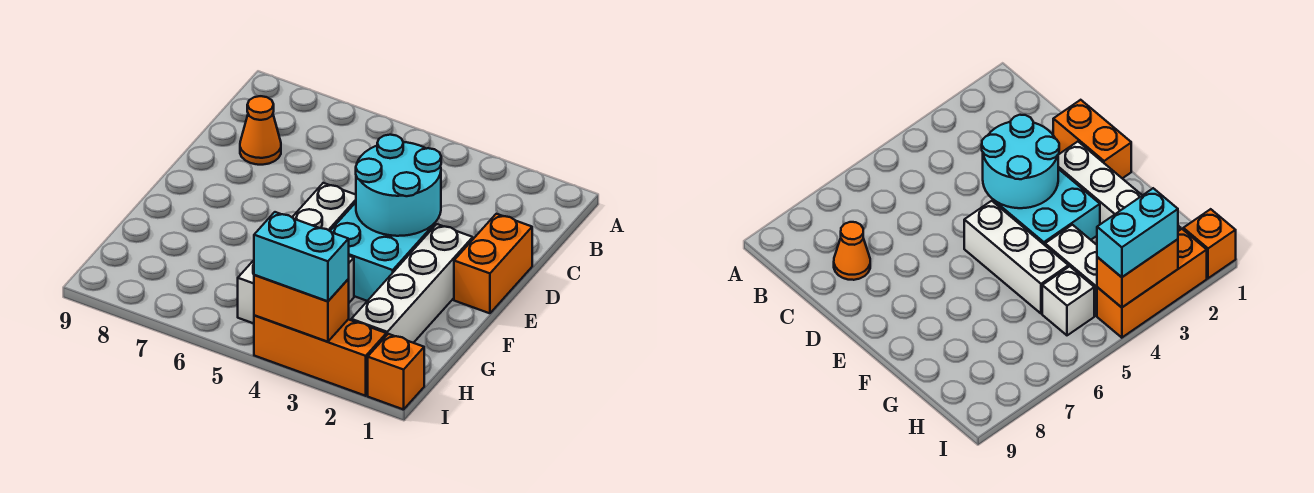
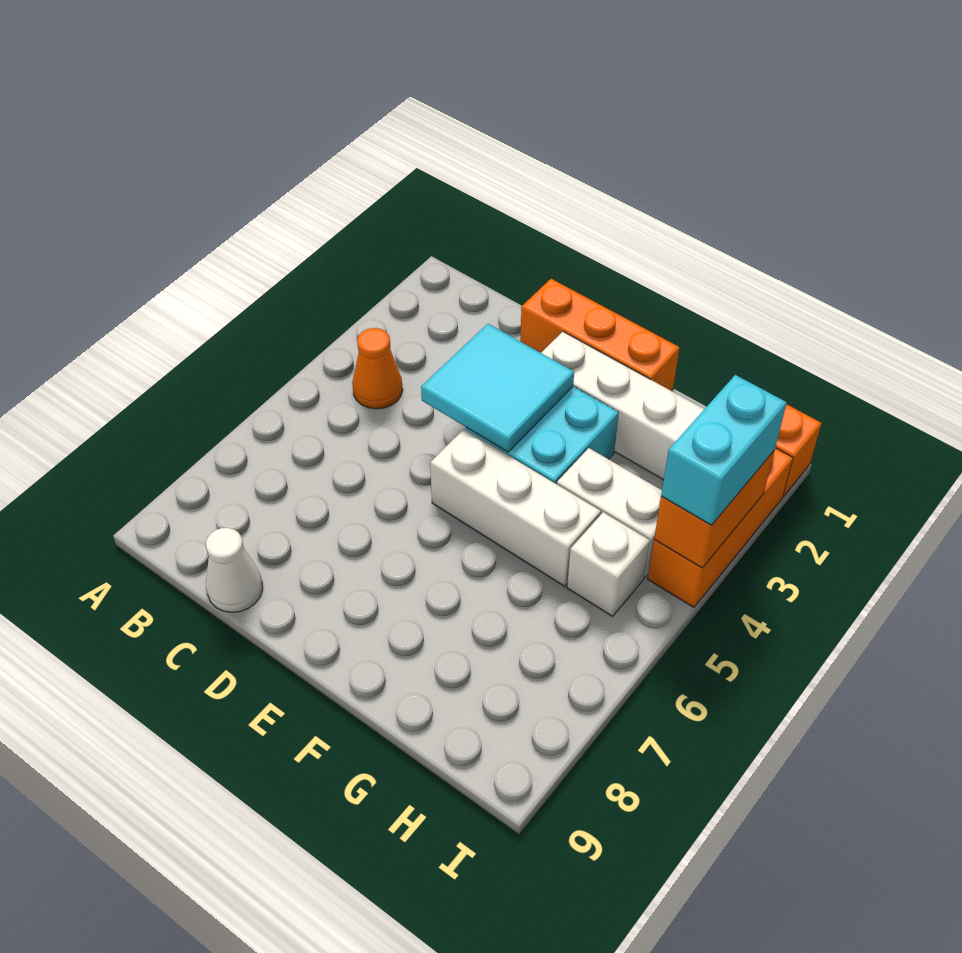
orange 1x1 cone [240,96,281,165] -> orange 1x1 cone moved to [352,328,403,409]
none -> white 1x1 cone [206,528,263,612]
orange 1x2 brick [454,214,532,313] -> orange 1x3 brick [520,279,680,391]
cyan 2x2 round brick [356,135,441,236] -> cyan 2x2 tile [421,324,574,452]

